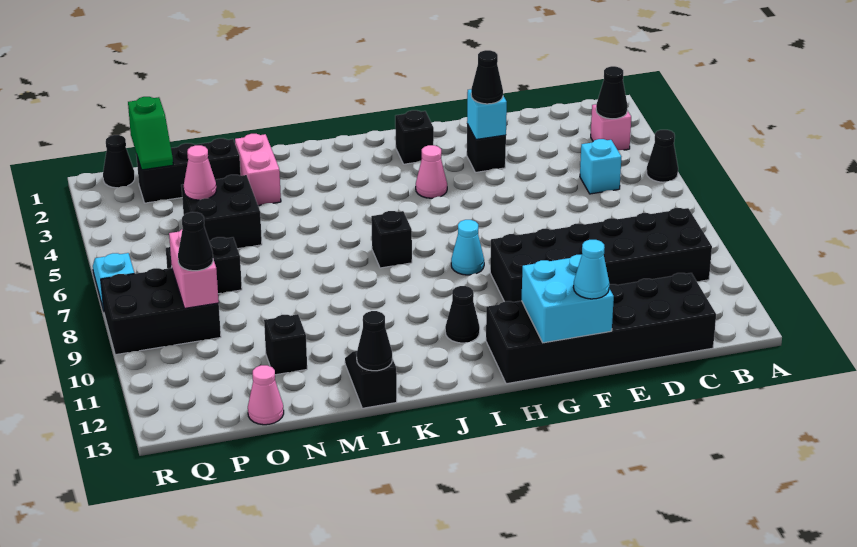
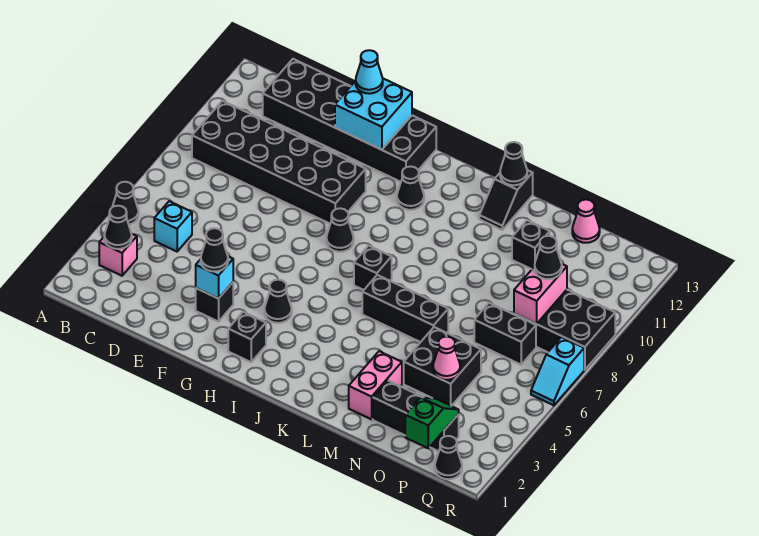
pink 1x1 cone [416,145,447,198] -> black 1x1 cone [264,280,292,323]
cyan 1x1 cone [451,220,484,275] -> black 1x1 cone [326,208,354,252]
none -> black 1x3 brick [362,275,448,342]

